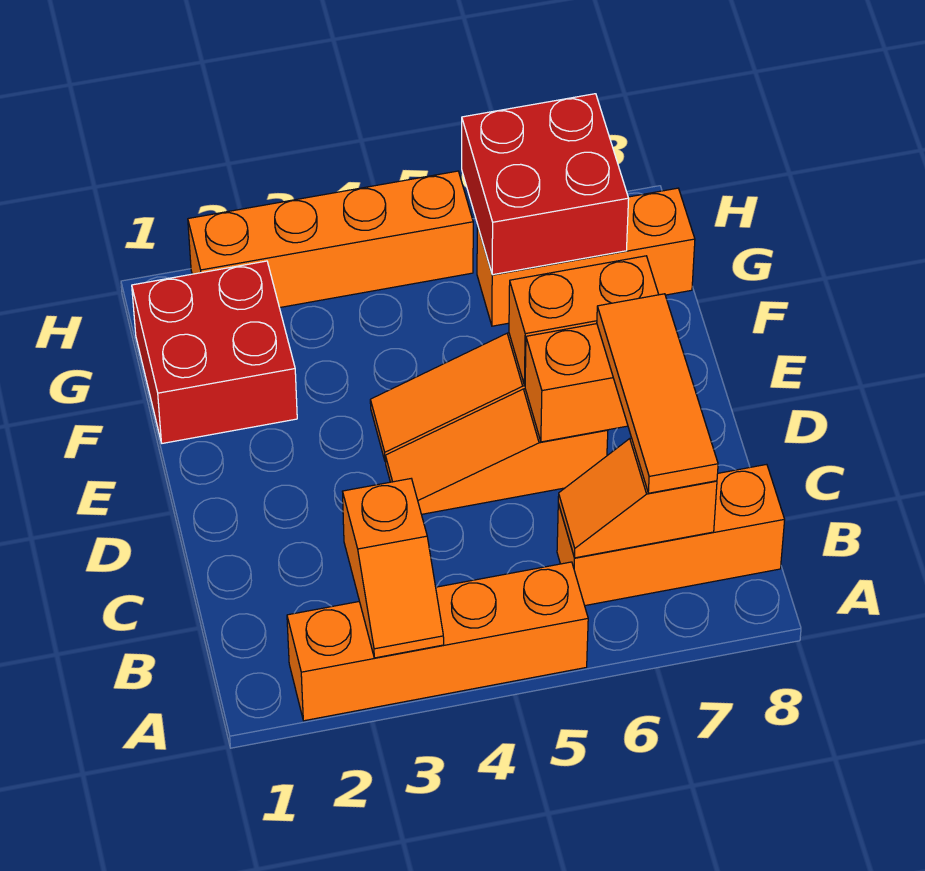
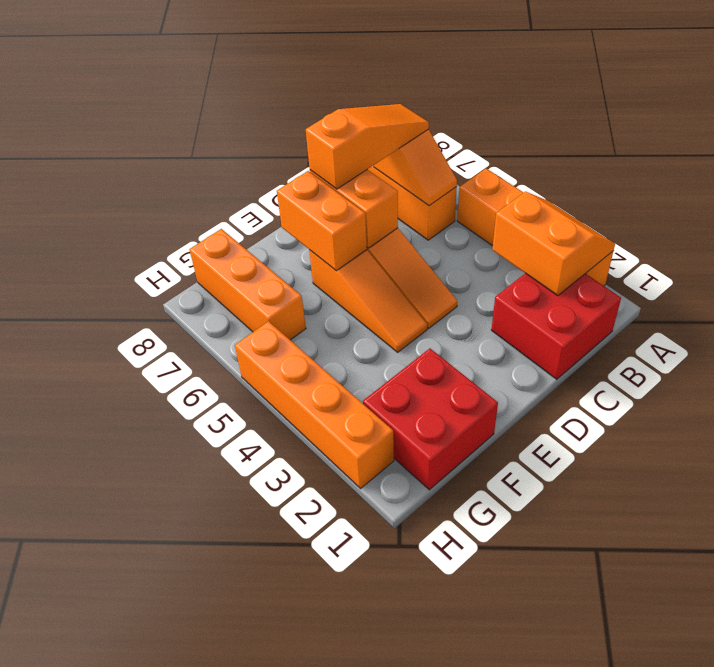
orange 1x2 slope [342,479,444,658] -> orange 2x2 slope [492,191,615,296]
orange 1x3 tile [597,294,718,493] -> orange 1x3 slope [306,104,429,189]
red 2x2 brick [462,94,629,275] -> red 2x2 brick moved to [492,273,621,379]

